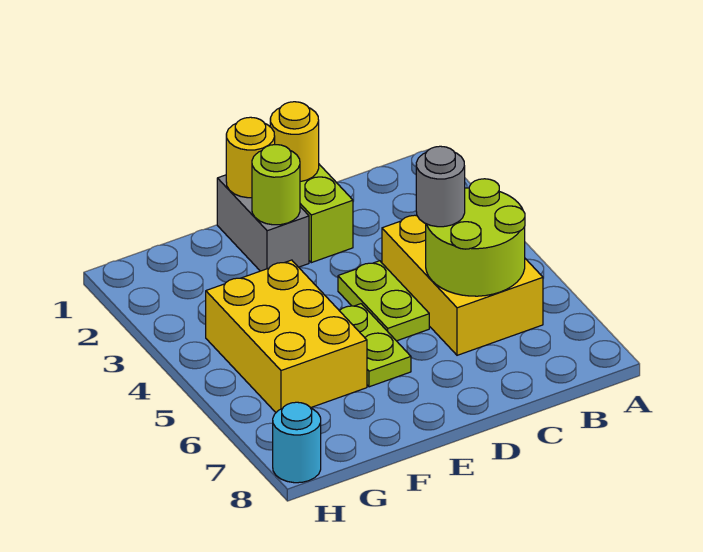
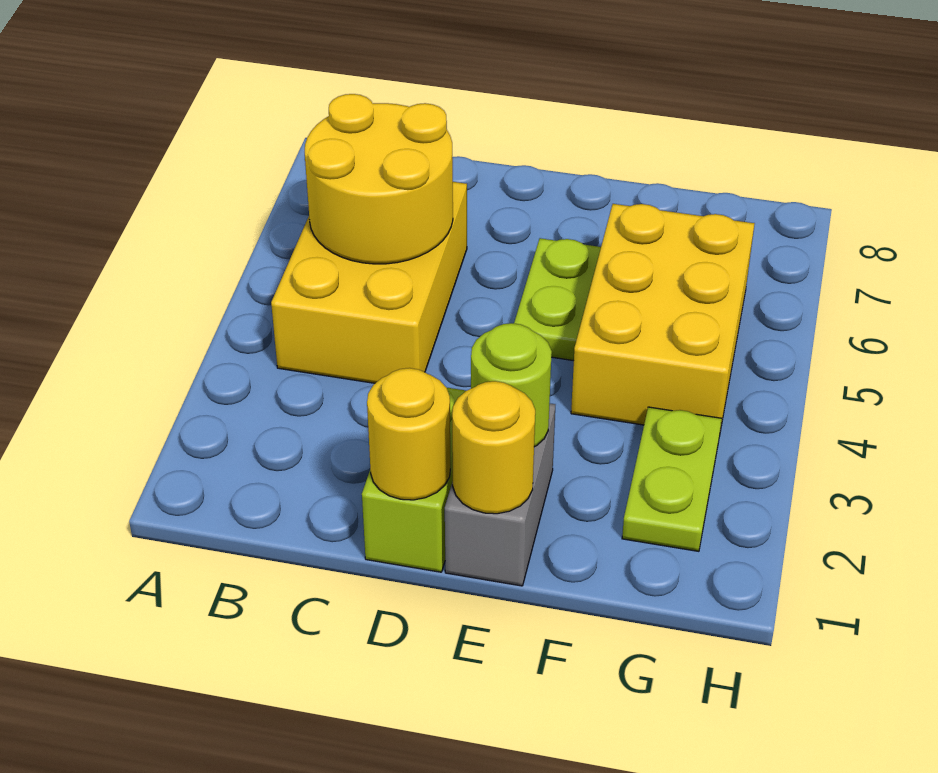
lime 2x2 round brick [426,179,525,296] -> yellow 2x2 round brick [305,94,453,264]
grey 1x1 round brick [416,146,465,227] -> none
lime 1x2 plate [338,261,429,341] -> lime 1x2 plate moved to [622,407,722,551]
cyan 1x1 round brick [273,402,321,483] -> none

